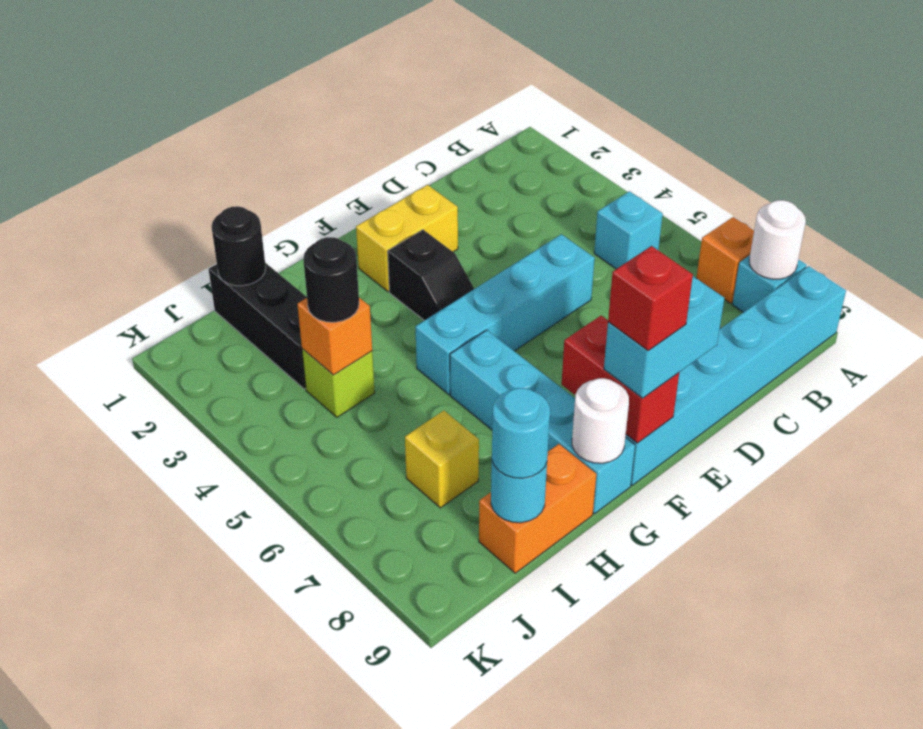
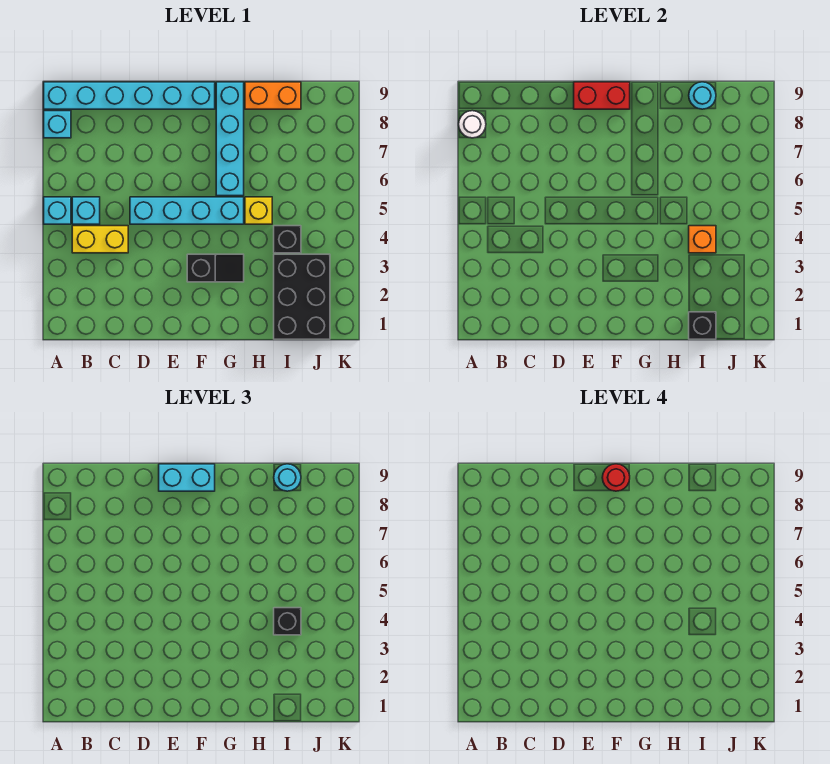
none -> cyan 1x1 brick [44,197,71,224]
orange 1x1 brick [696,217,754,303] -> none
yellow 1x2 brick [356,185,458,292] -> yellow 1x2 brick moved to [72,226,128,253]
black 1x2 slope [388,230,474,320] -> black 1x2 slope turned to [187,254,244,282]
red 1x2 brick [562,316,679,443] -> red 1x2 brick turned to [574,82,630,109]
red 1x1 brick [608,246,693,351] -> red 1x1 round brick [602,464,630,491]
white 1x1 round brick [572,378,629,463] -> none
black 1x3 brick [209,263,307,389] -> black 2x3 brick [274,254,330,339]
black 1x1 round brick [211,206,266,286] -> black 1x1 brick [689,312,716,339]
lime 1x1 brick [302,349,375,417] -> black 1x1 brick [274,226,301,253]
black 1x1 round brick [303,237,359,322] -> black 1x1 brick [274,608,301,635]
yellow 1x1 brick [405,411,479,508] -> yellow 1x1 brick moved to [245,197,272,224]

